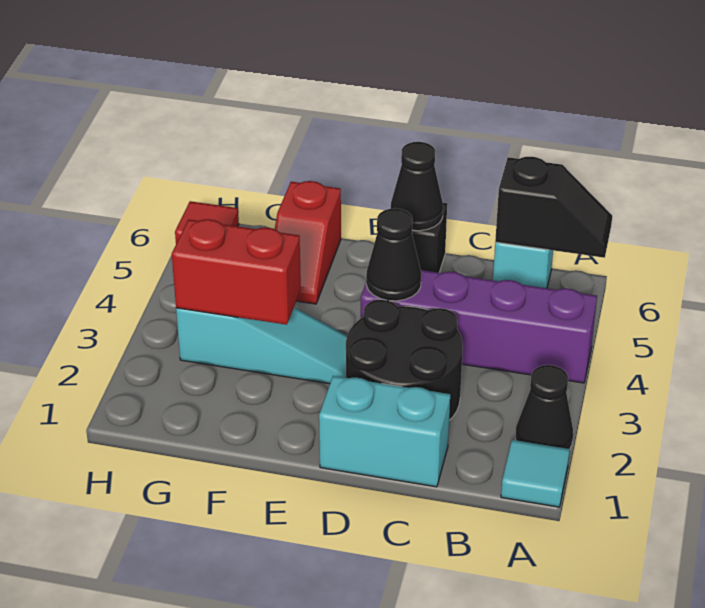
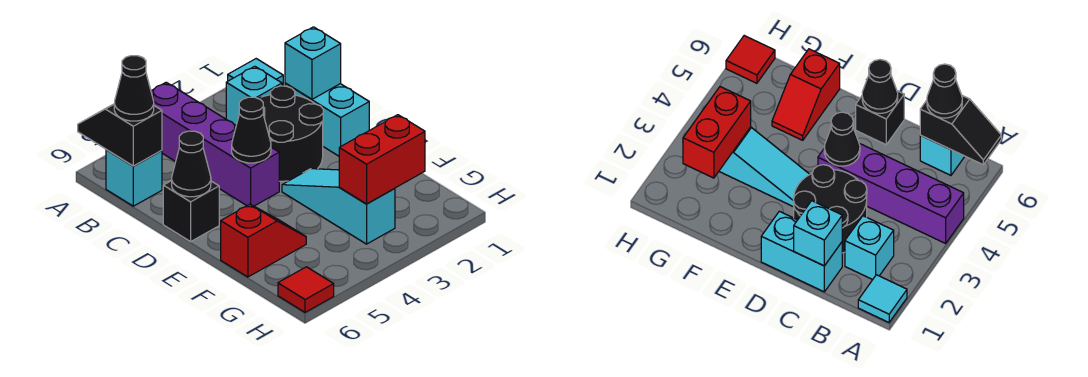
black 1x1 cone [516,365,573,449] -> black 1x1 cone moved to [114,56,154,121]
none -> cyan 1x1 brick [226,66,282,125]
none -> cyan 1x1 brick [285,27,341,99]
red 1x2 brick [172,219,301,325] -> red 1x2 brick turned to [339,115,425,204]

